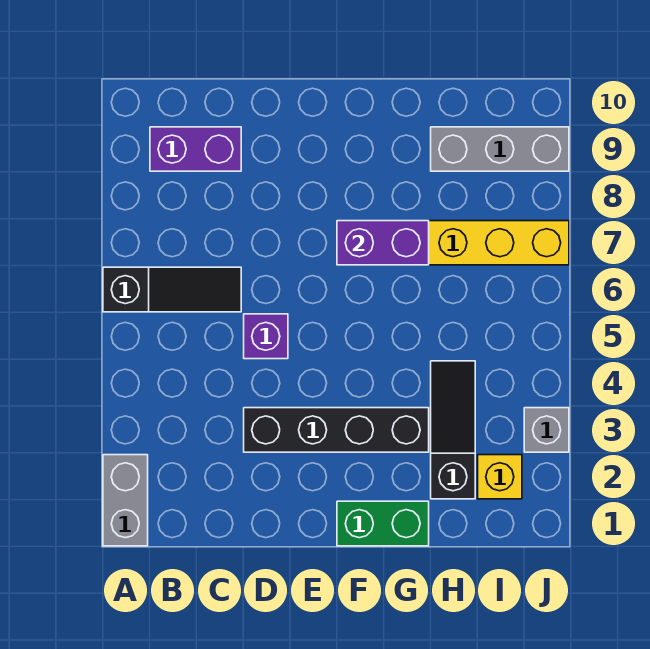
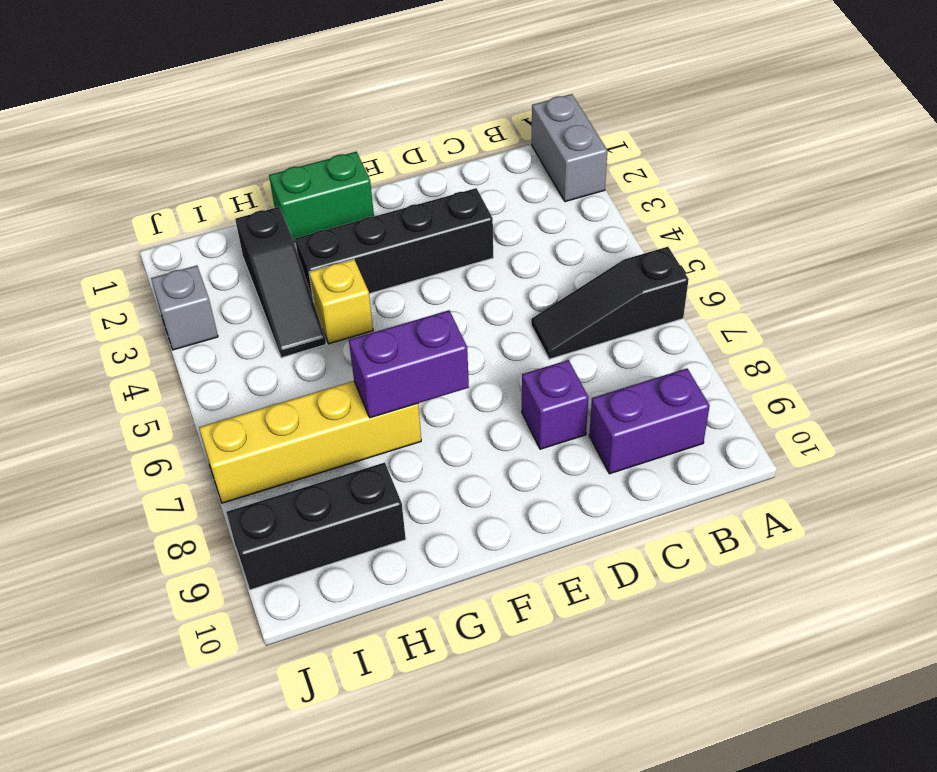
purple 1x1 brick [244,314,288,359] -> purple 1x1 brick moved to [522,360,588,449]
grey 1x3 brick [431,127,569,171] -> black 1x3 brick [226,462,406,590]
yellow 1x1 brick [478,455,522,499] -> yellow 1x1 brick moved to [309,259,373,344]

